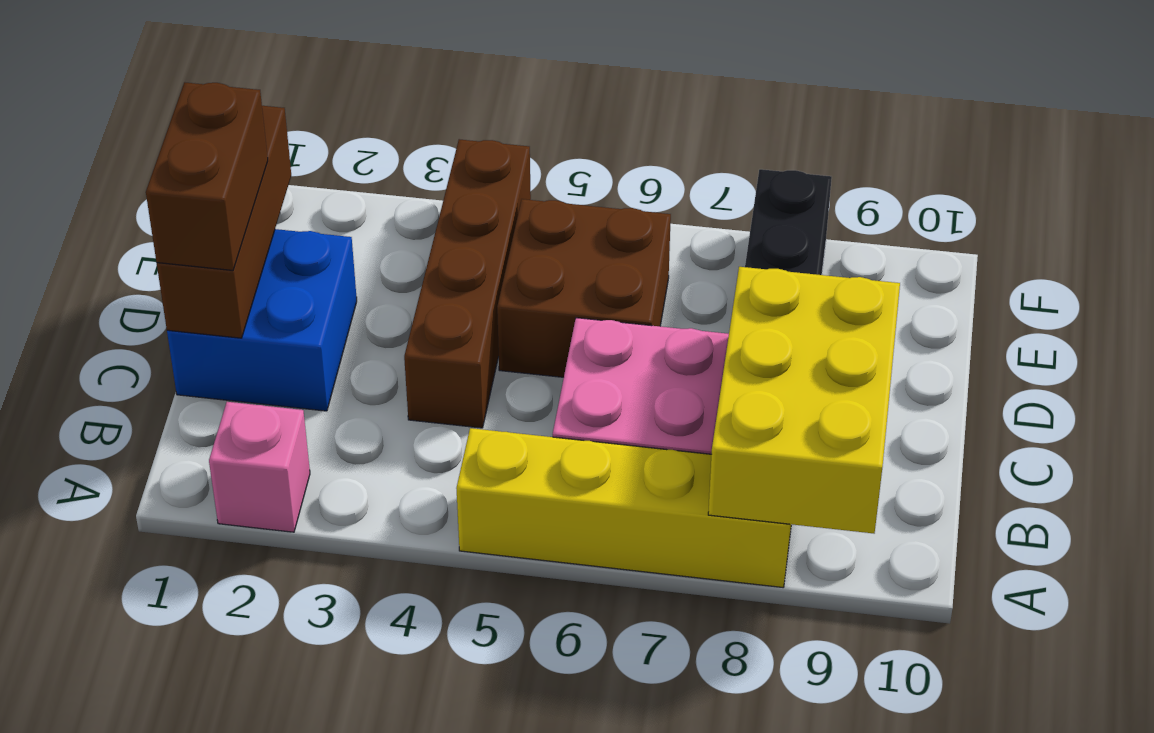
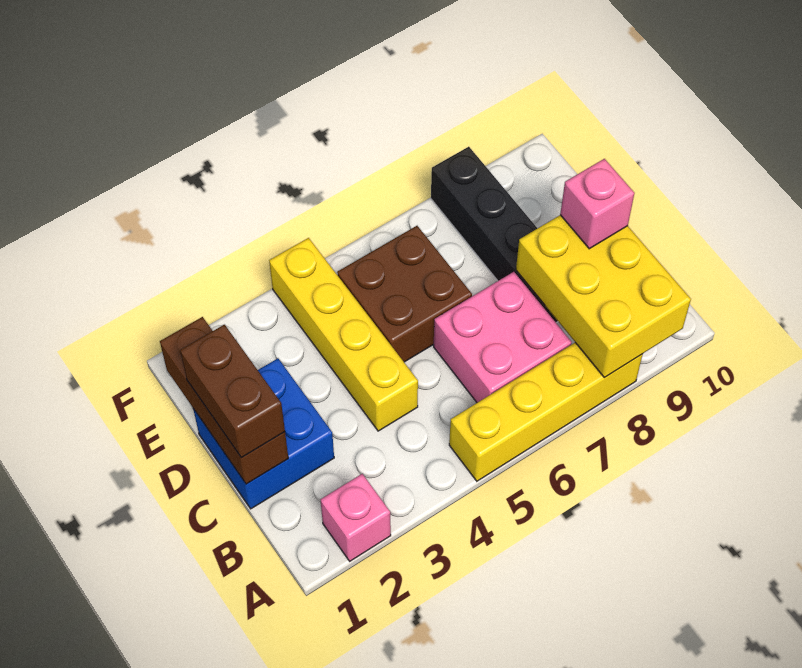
brown 1x4 brick [404,139,531,428] -> yellow 1x4 brick [269,238,418,431]
none -> pink 1x1 brick [560,159,634,249]

